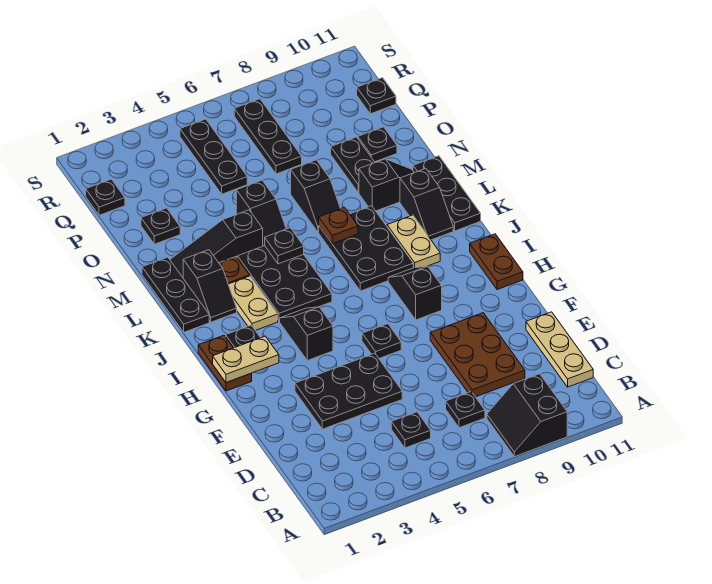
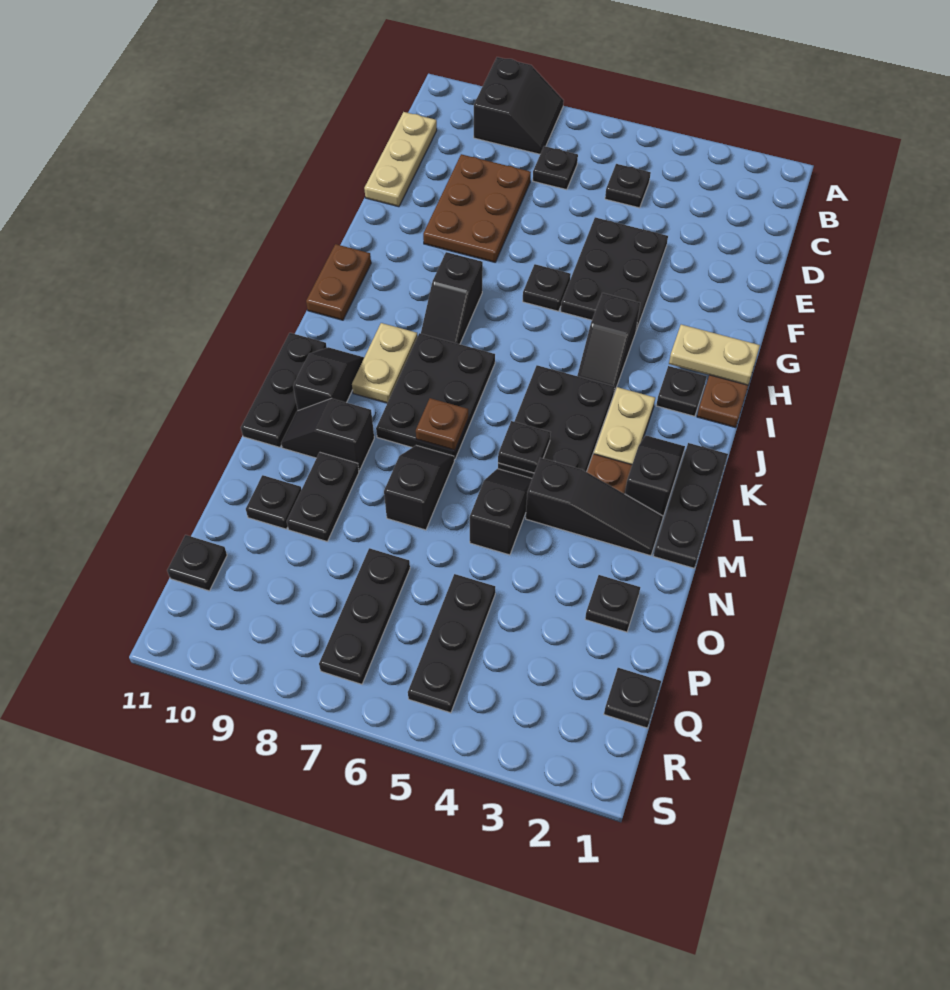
black 2x3 plate [295,353,402,429] -> black 2x3 plate turned to [561,217,668,330]

